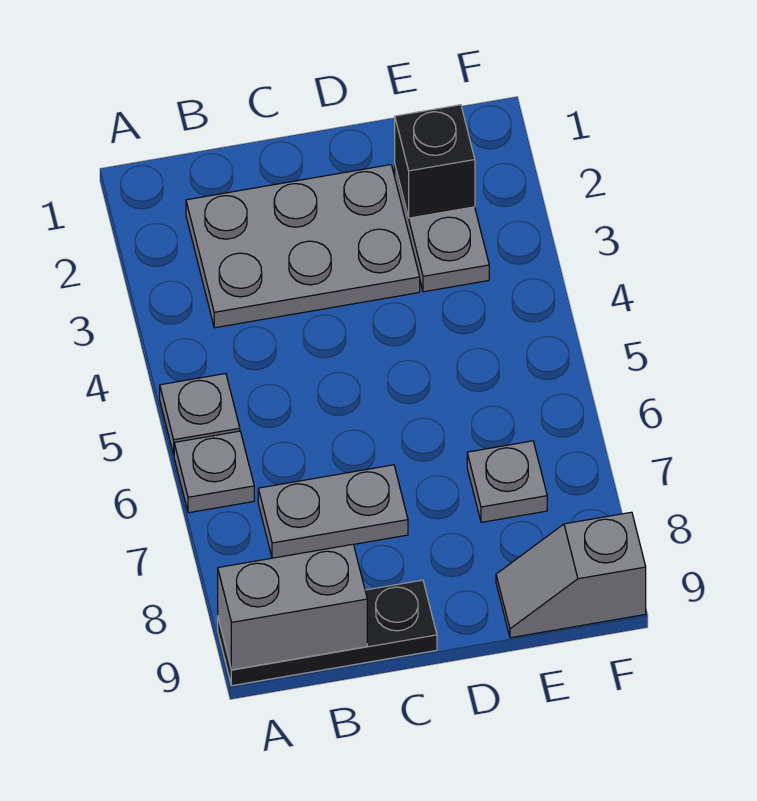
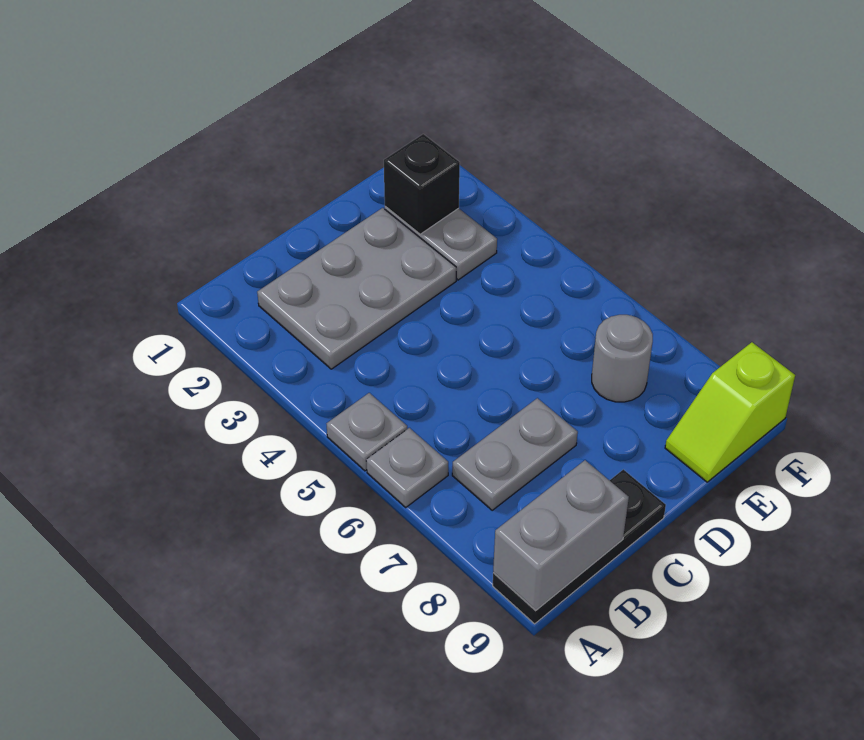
grey 1x1 plate [467,441,547,522] -> grey 1x1 round brick [592,315,653,402]
grey 1x2 slope [496,512,646,638] -> lime 1x2 slope [665,342,795,482]

